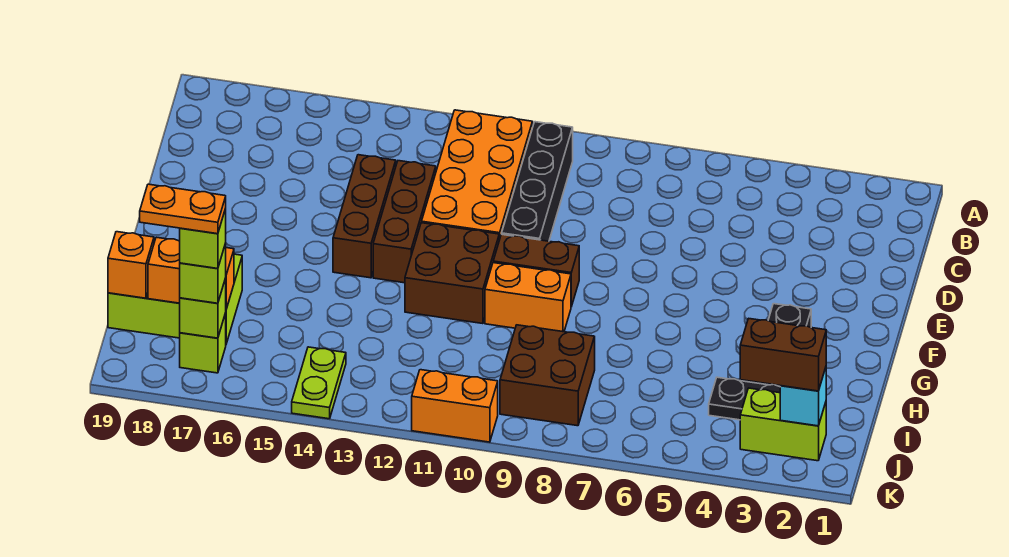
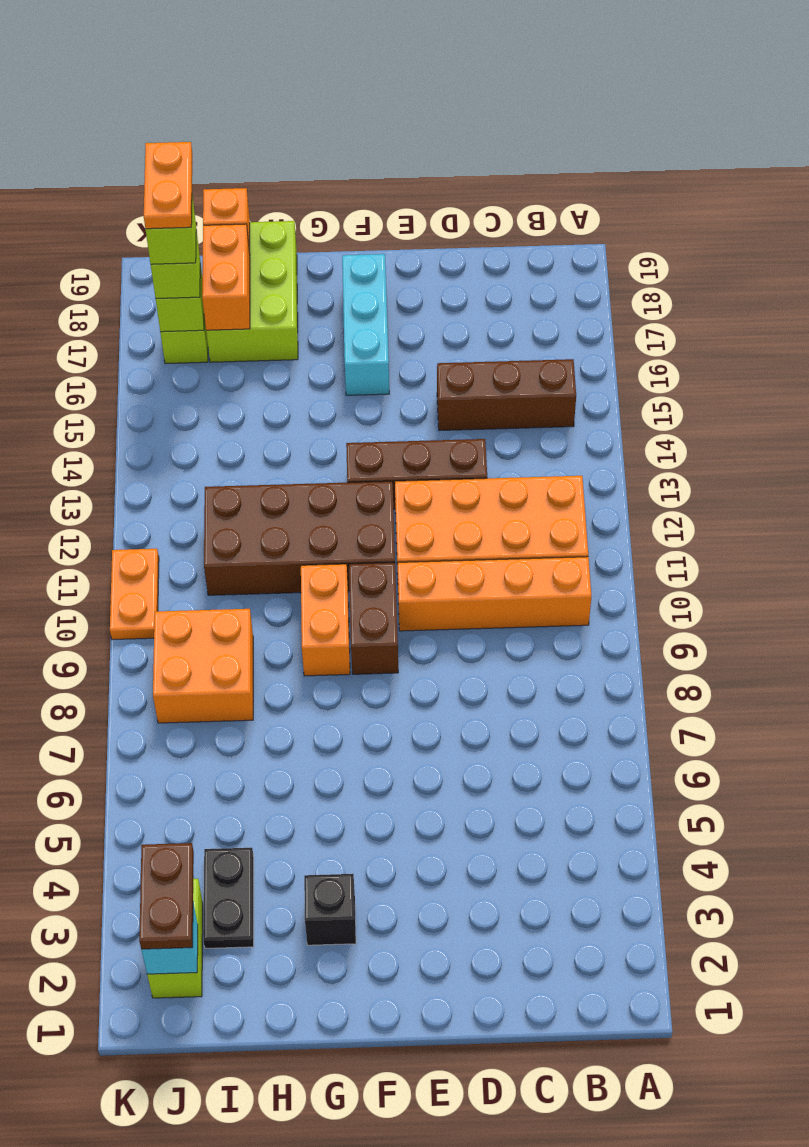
black 1x4 brick [502,122,573,241] -> orange 1x4 brick [397,557,592,631]
brown 1x3 brick [333,155,396,278] -> brown 1x3 brick moved to [437,359,576,430]
brown 2x2 brick [405,223,499,324] -> brown 2x4 brick [204,481,395,595]
none -> cyan 1x3 brick [342,254,389,395]
brown 2x2 brick [500,325,595,426] -> orange 2x2 brick [153,609,253,723]
brown 1x2 brick [740,318,826,391] -> brown 1x2 plate [139,843,194,949]
lime 1x2 plate [292,347,346,419] -> none
orange 1x2 brick [412,370,498,442] -> orange 1x2 plate [110,549,159,640]

